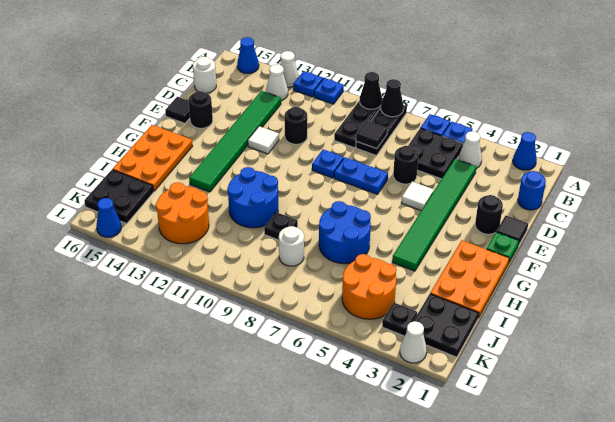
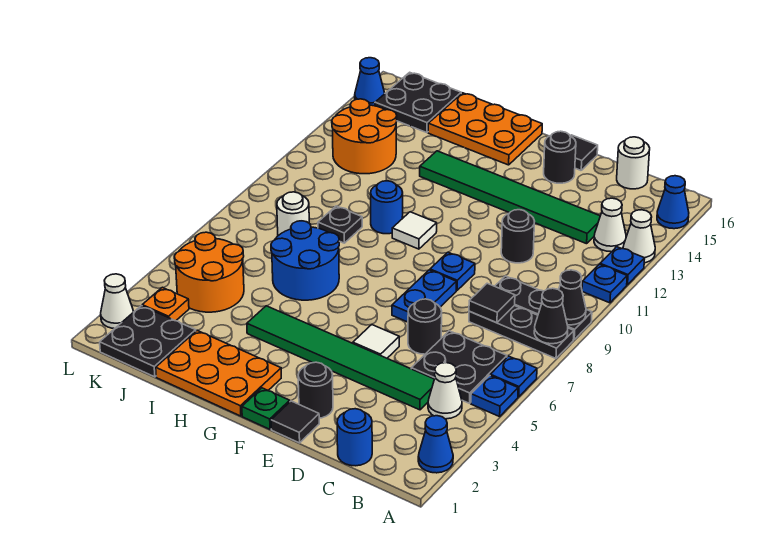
white 1x1 tile [248,126,279,154] -> white 1x1 tile moved to [392,212,437,249]
blue 2x2 round brick [227,167,278,228] -> blue 1x1 round brick [371,181,403,234]
black 1x1 plate [382,303,417,336] -> orange 1x1 plate [142,287,189,321]

